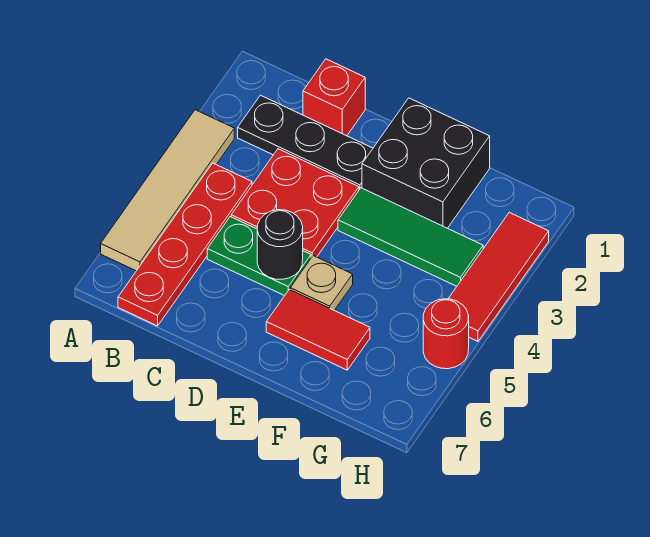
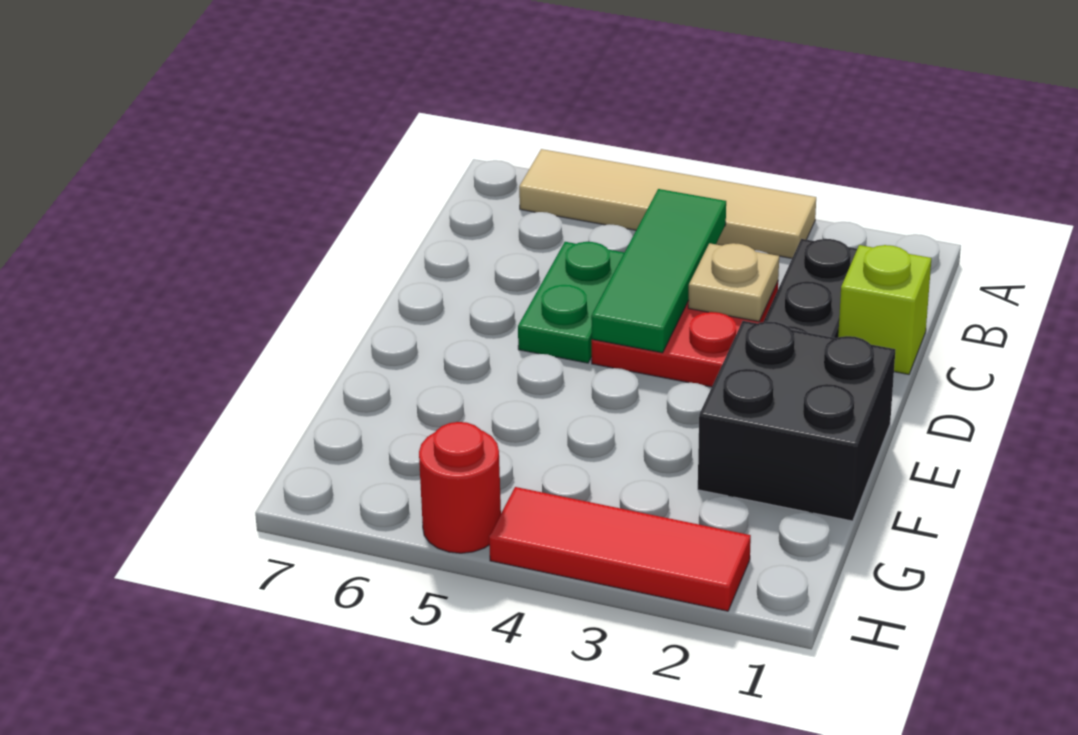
red 1x4 plate [118,163,252,326] -> none
red 1x1 brick [303,59,365,136] -> lime 1x1 brick [838,245,931,374]
black 1x1 round brick [257,210,303,279] -> none
green 1x3 tile [338,188,483,286] -> green 1x3 tile moved to [591,189,726,353]
tan 1x1 plate [290,256,353,310] -> tan 1x1 plate moved to [688,243,779,322]
red 1x2 tile [266,289,370,370] -> none

